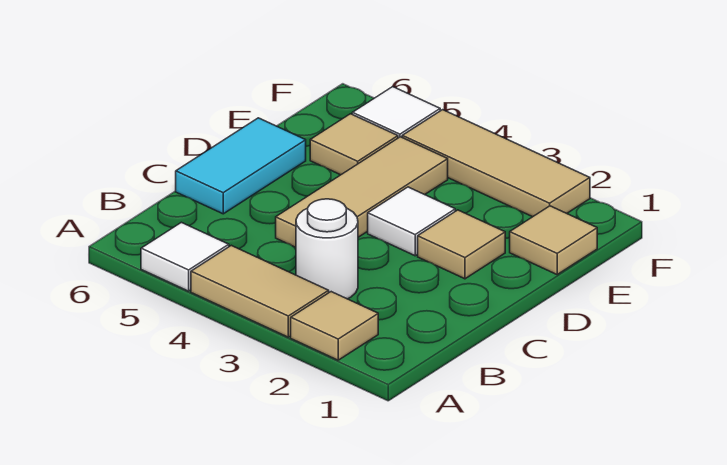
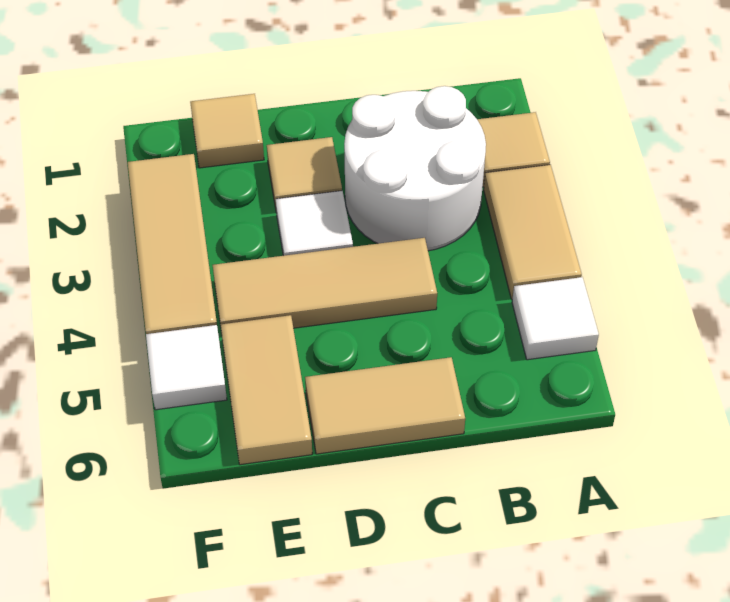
white 1x1 round brick [296,199,358,299] -> white 2x2 round brick [344,86,486,251]
cyan 1x2 tile [176,118,306,214] -> tan 1x2 tile [305,357,465,454]
tan 1x1 tile [310,114,398,175] -> tan 1x2 tile [221,315,312,465]

